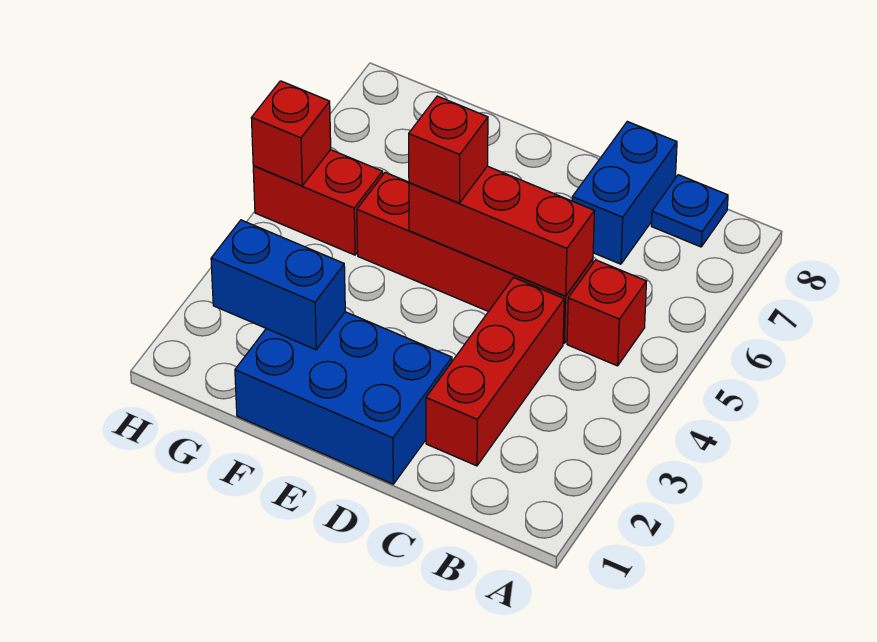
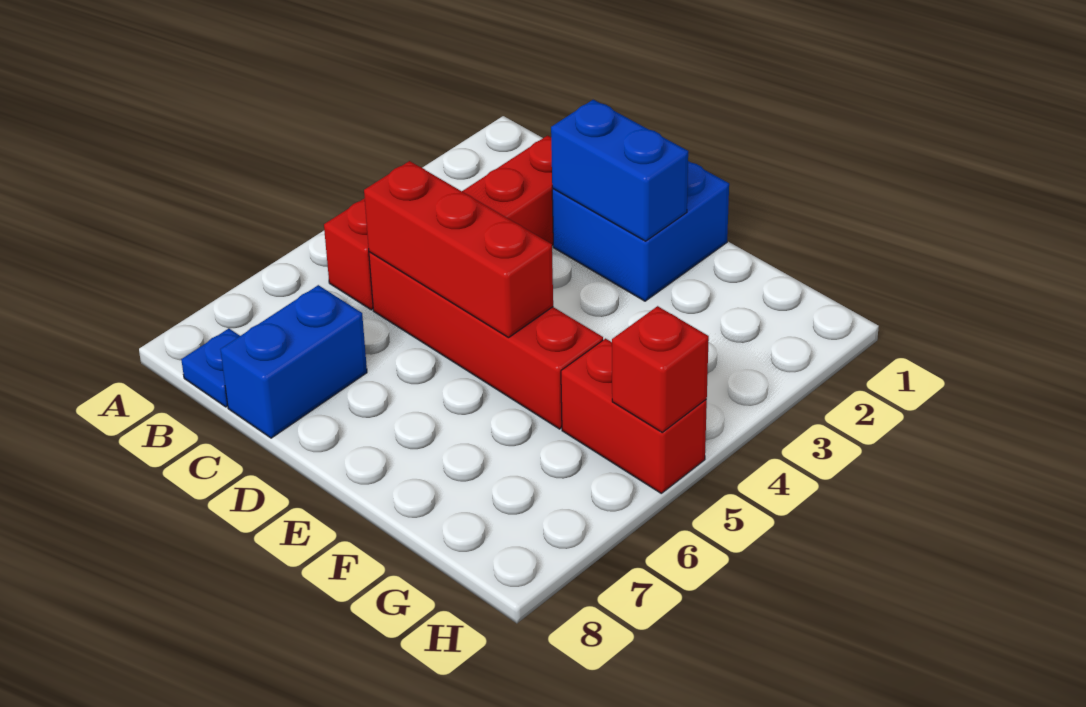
blue 2x3 brick [235,312,452,484] -> blue 2x2 brick [552,161,729,301]
red 1x1 brick [409,96,488,203] -> none
blue 1x2 brick [211,220,345,350] -> blue 1x2 brick moved to [551,100,688,241]

